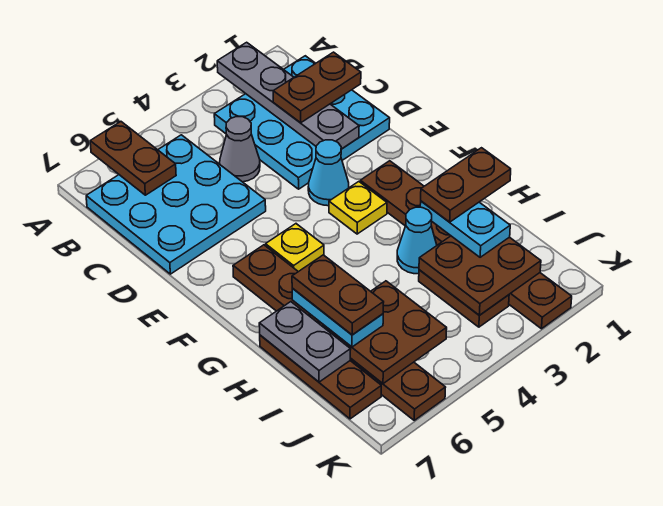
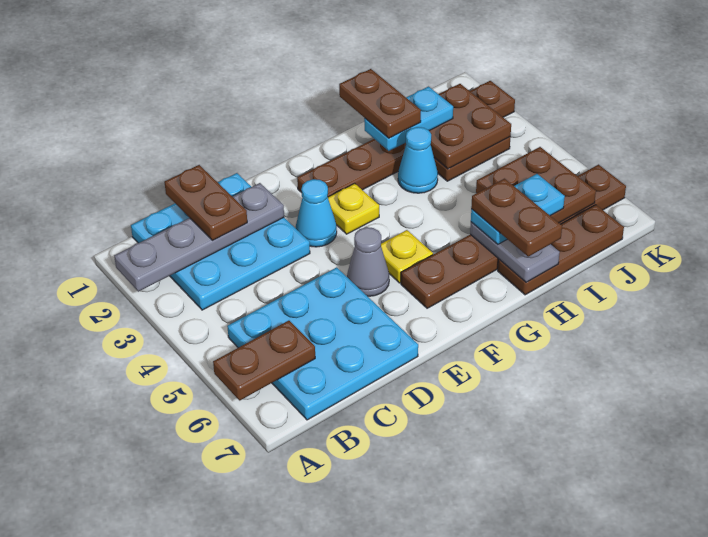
grey 1x1 cone [220,117,260,182] -> grey 1x1 cone moved to [347,227,389,296]
brown 1x2 plate [292,255,384,335] -> brown 1x2 plate turned to [471,179,562,256]
grey 1x2 plate [259,302,351,382] -> grey 1x2 plate turned to [470,222,560,282]

